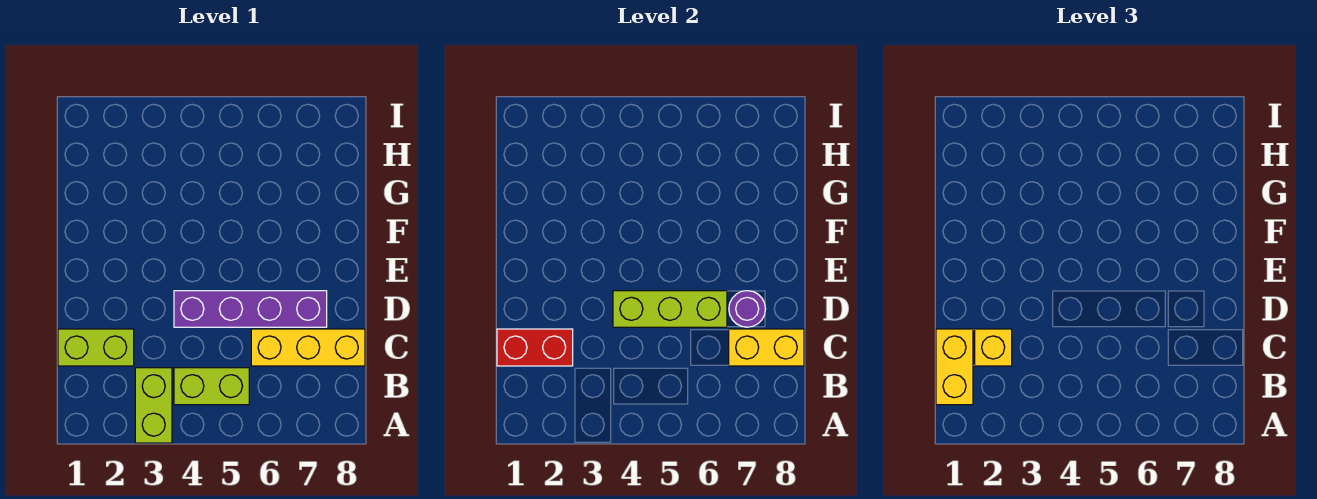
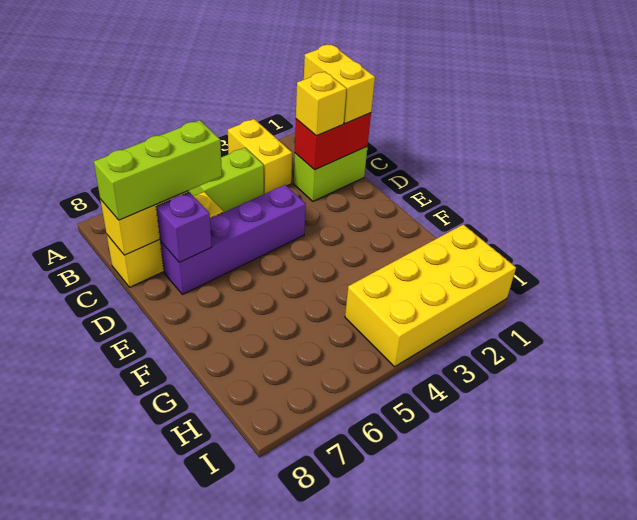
lime 1x2 brick [135,368,172,443] -> yellow 1x2 brick [228,119,292,194]
lime 1x3 brick [613,291,727,327] -> lime 1x3 brick moved to [94,120,222,220]
purple 1x1 round brick [729,291,765,327] -> purple 1x1 brick [156,192,212,262]
none -> yellow 2x4 brick [345,224,516,367]

